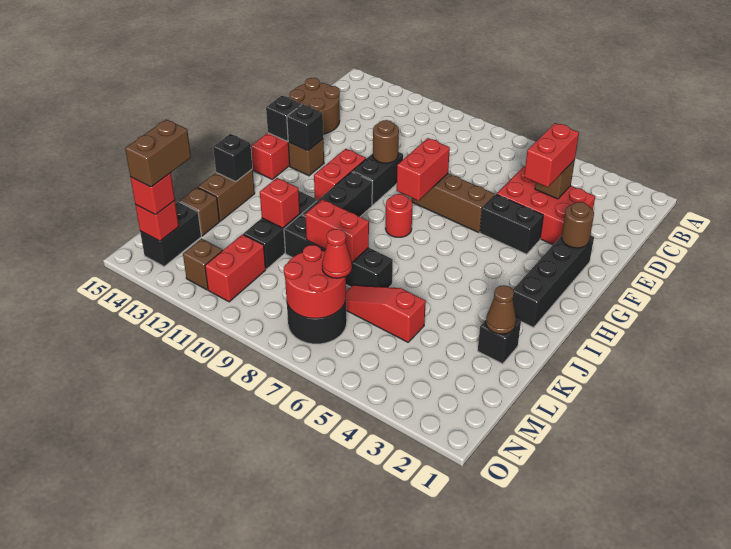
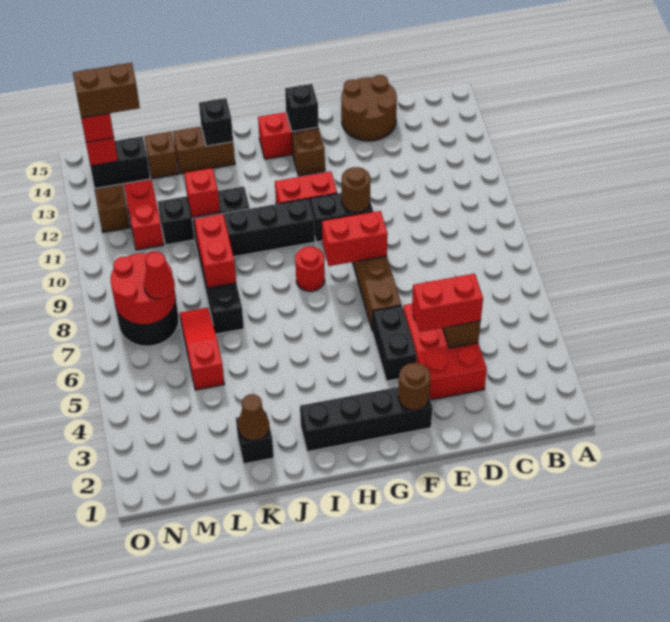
black 1x1 brick [287,104,323,151] -> none
red 1x2 brick [205,234,266,302] -> red 1x2 brick turned to [124,179,164,250]

